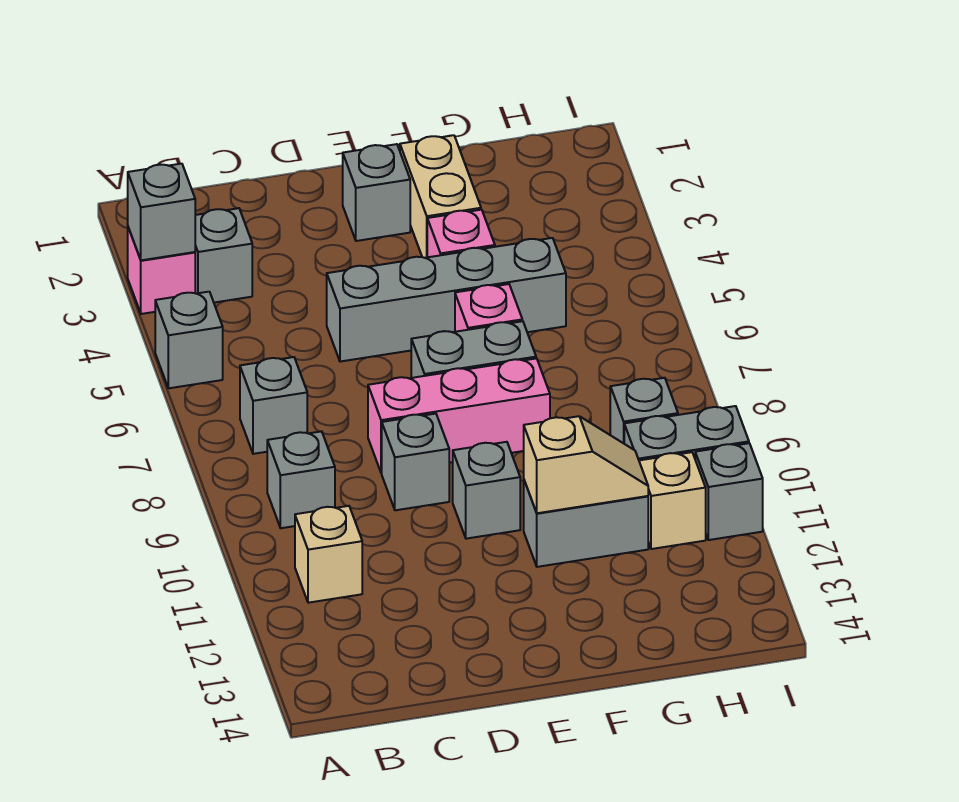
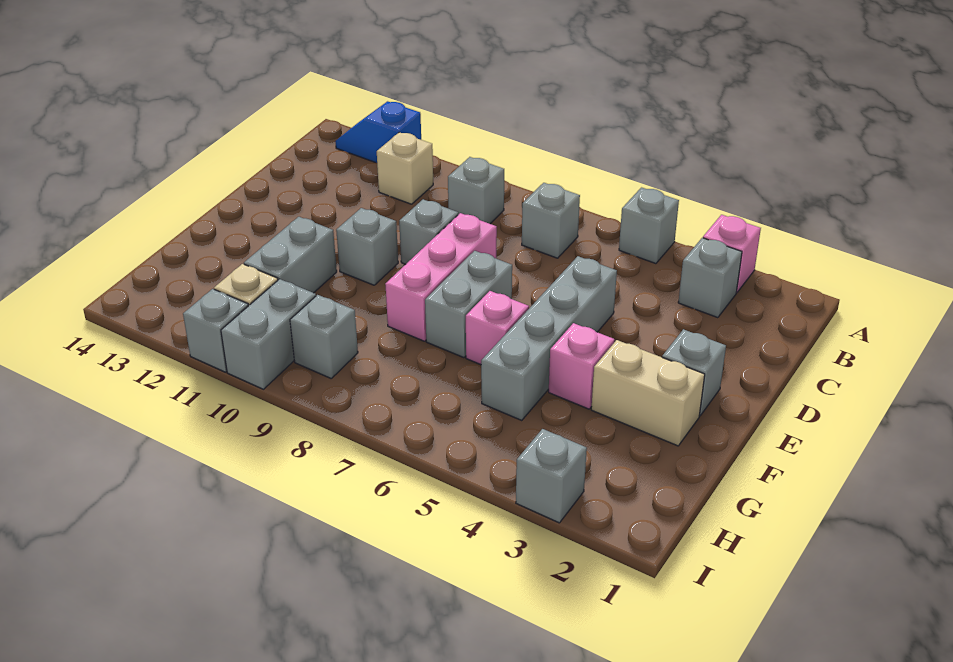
grey 1x1 brick [128,164,195,260] -> grey 1x1 brick moved to [516,429,587,523]
none -> blue 1x2 slope [335,101,421,163]
tan 1x2 slope [524,416,648,513] -> none

